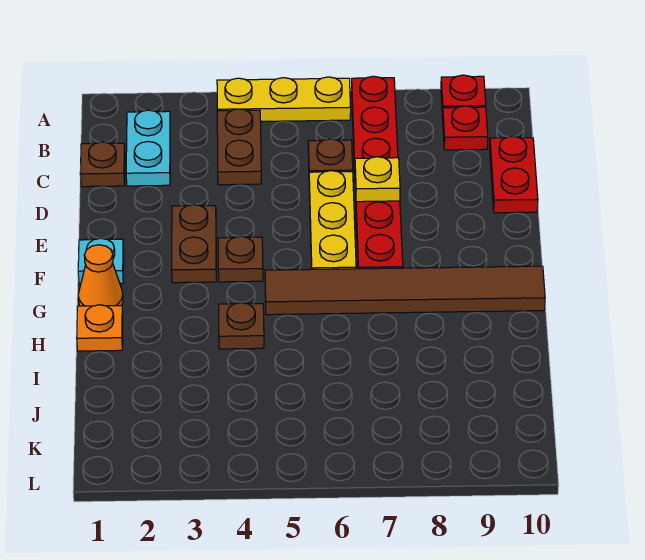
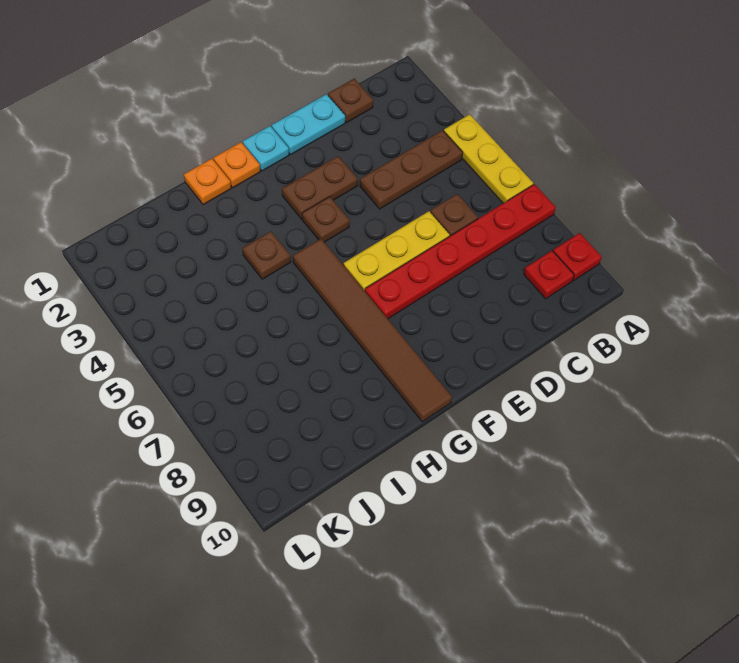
cyan 1x2 plate [126,110,170,186] -> cyan 1x2 plate moved to [272,94,345,154]
brown 1x2 plate [217,109,261,185] -> brown 1x3 plate [360,130,463,209]
red 1x2 plate [490,136,538,213] -> none
yellow 1x1 plate [355,157,400,202] -> none
orange 1x1 cone [78,245,123,306] -> orange 1x1 plate [214,142,260,187]

